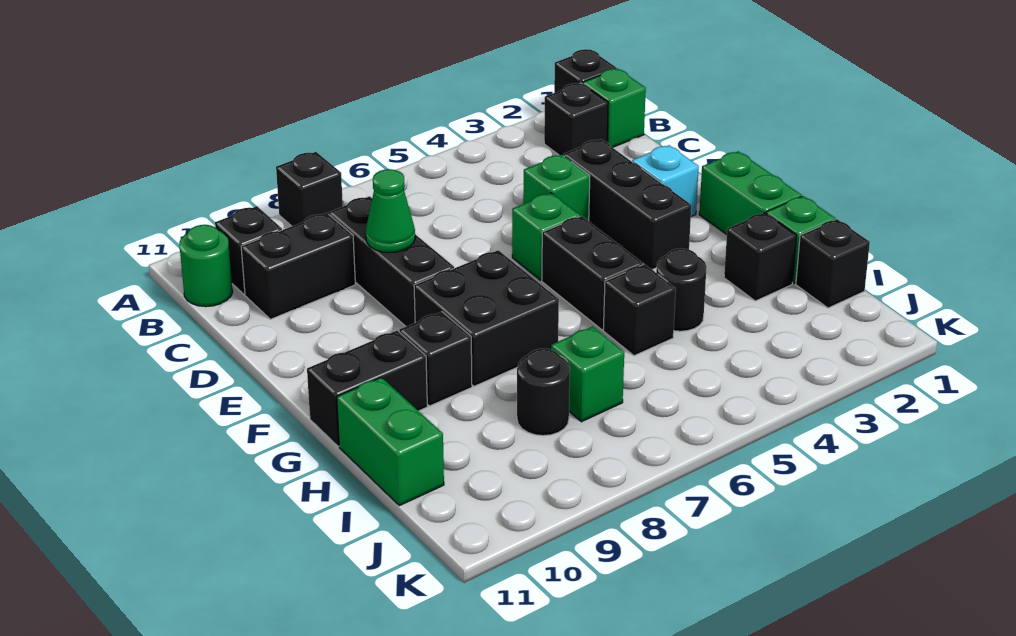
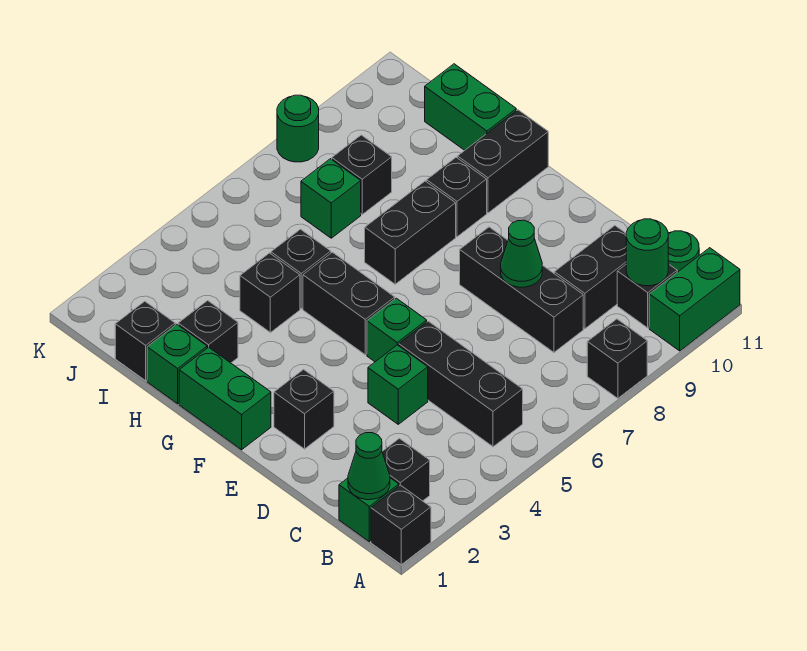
none -> green 1x2 brick [649,248,740,351]
none -> green 1x1 cone [348,433,390,500]
none -> green 1x1 round brick [626,219,668,286]
black 1x3 brick [563,139,691,270] -> black 1x3 brick moved to [399,321,523,447]
cyan 1x1 brick [632,145,699,216] -> black 1x1 brick [274,370,334,449]
black 2x2 brick [414,250,559,386] -> black 1x2 brick [365,181,456,284]
black 1x1 round brick [656,248,707,331] -> black 1x1 brick [240,253,300,332]
black 1x1 round brick [517,349,570,436] -> black 1x1 brick [332,135,392,214]
none -> green 1x1 round brick [277,95,319,162]

